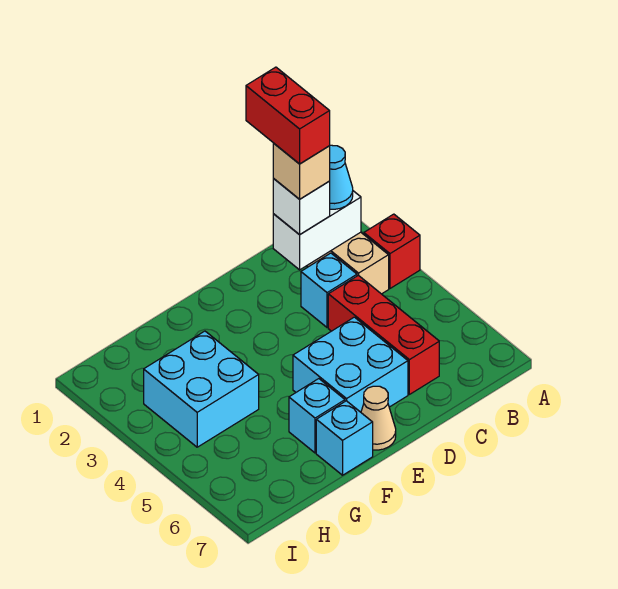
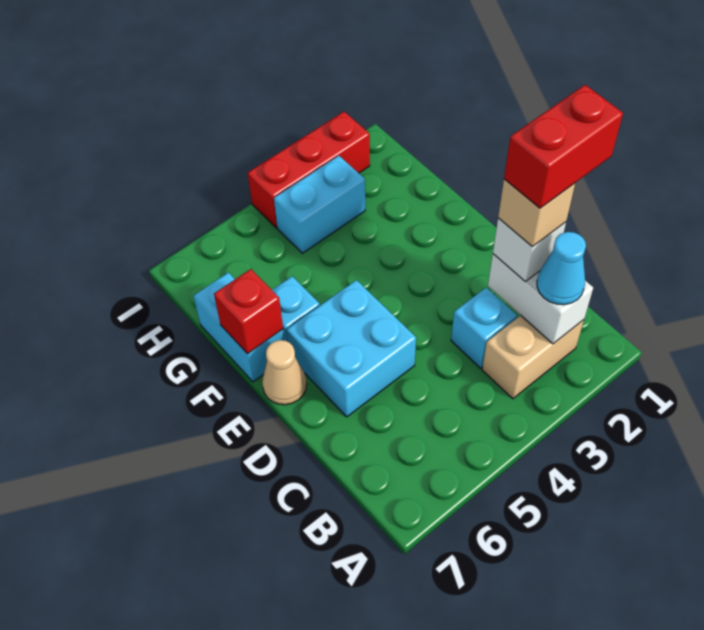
red 1x1 brick [364,214,420,288] -> red 1x1 brick moved to [214,269,283,354]
red 1x3 brick [328,275,439,394] -> red 1x3 brick moved to [248,112,370,228]
cyan 1x1 brick [316,401,373,475] -> cyan 1x2 brick [193,272,285,382]
cyan 2x2 brick [144,331,259,447] -> cyan 1x2 brick [274,156,365,253]

